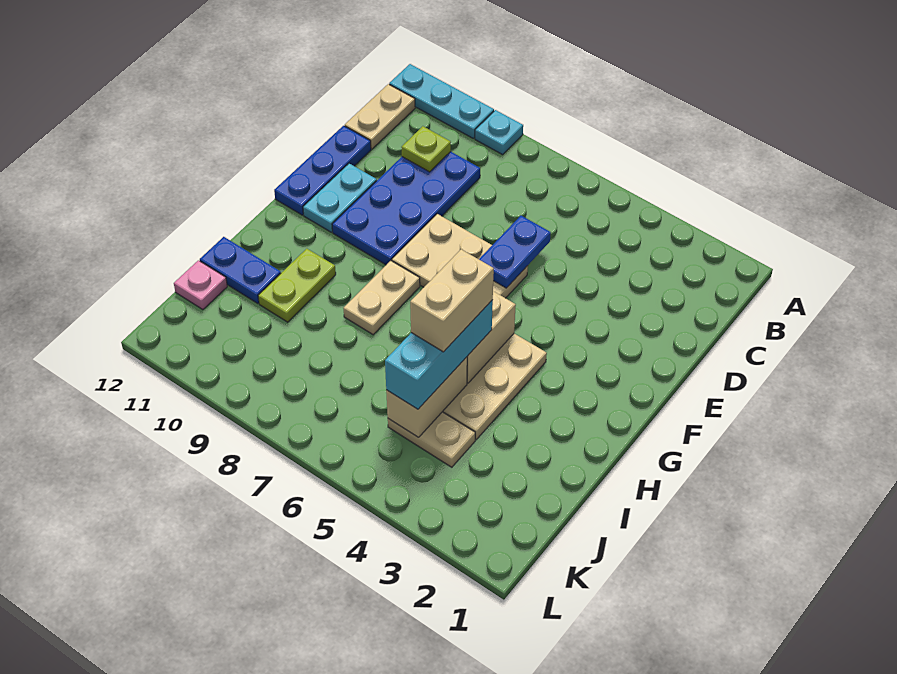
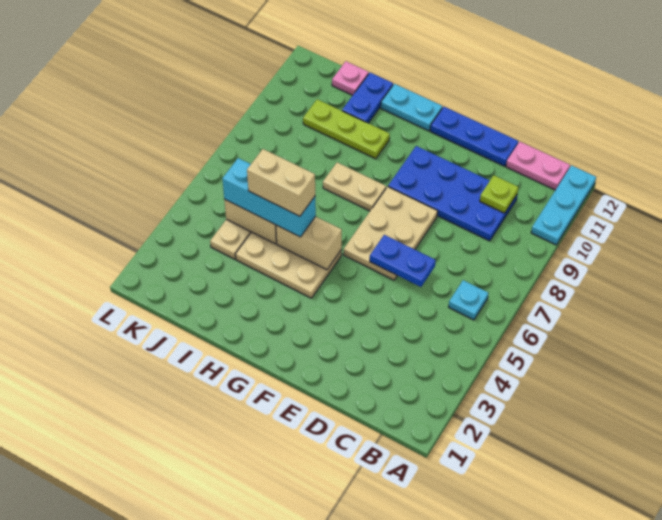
cyan 1x1 plate [475,110,523,155] -> cyan 1x1 plate moved to [449,280,488,320]
tan 1x2 plate [345,84,415,149] -> pink 1x2 plate [506,142,570,190]
cyan 1x2 plate [303,163,377,232] -> cyan 1x2 plate moved to [381,84,442,131]
lime 1x2 plate [258,249,336,322] -> lime 1x3 plate [303,99,390,159]

